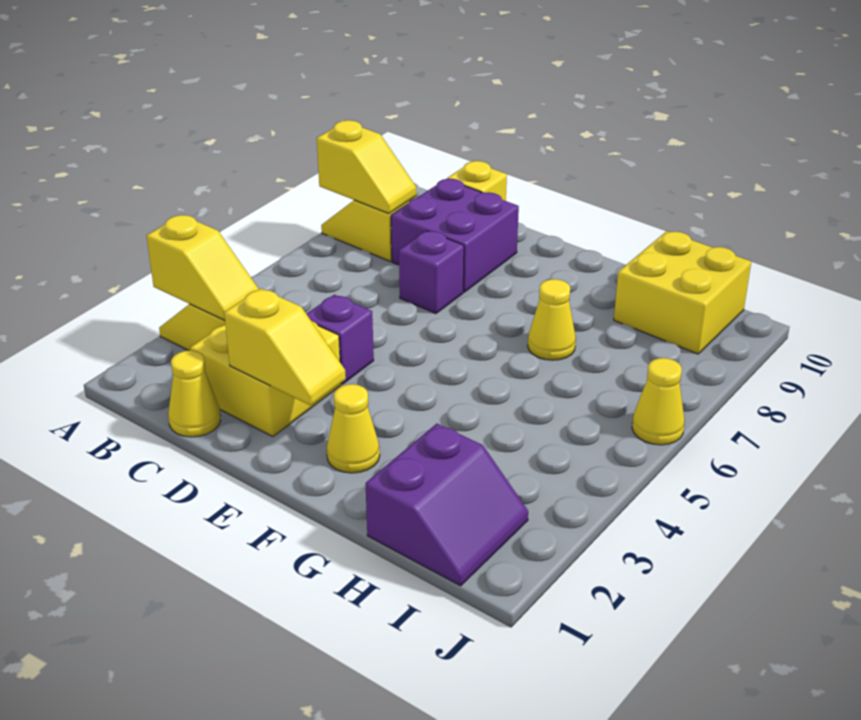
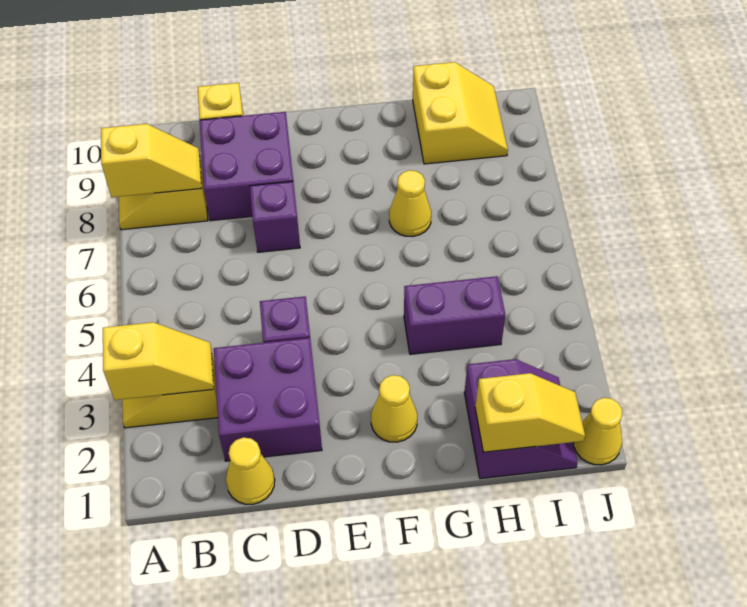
yellow 2x2 brick [190,321,341,437] -> purple 2x2 brick [214,338,322,461]
yellow 1x2 slope [224,288,346,406] -> yellow 1x2 slope moved to [475,373,585,452]
none -> purple 1x2 brick [404,276,505,354]
yellow 2x2 brick [614,231,751,354] -> yellow 2x2 slope [413,62,508,164]
yellow 1x1 cone [632,358,685,445] -> yellow 1x1 cone moved to [574,398,622,465]

